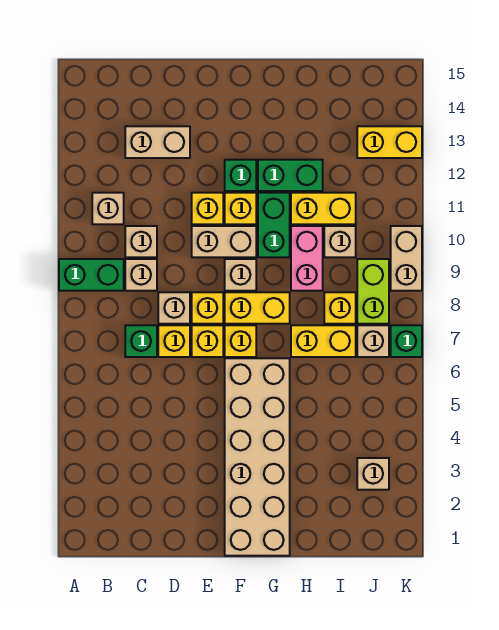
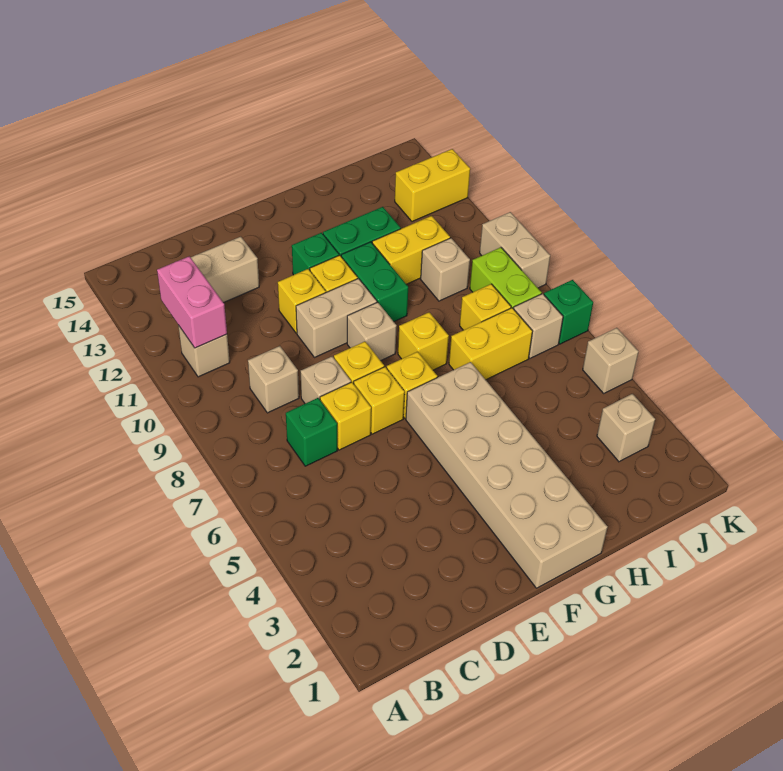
green 1x2 brick [59,259,124,291] -> none
tan 1x1 brick [125,226,157,257] -> tan 1x1 brick moved to [583,328,639,393]
yellow 1x2 brick [225,292,290,324] -> yellow 1x1 brick [398,312,449,370]
pink 1x2 brick [291,226,323,291] -> pink 1x2 brick moved to [157,256,227,348]

